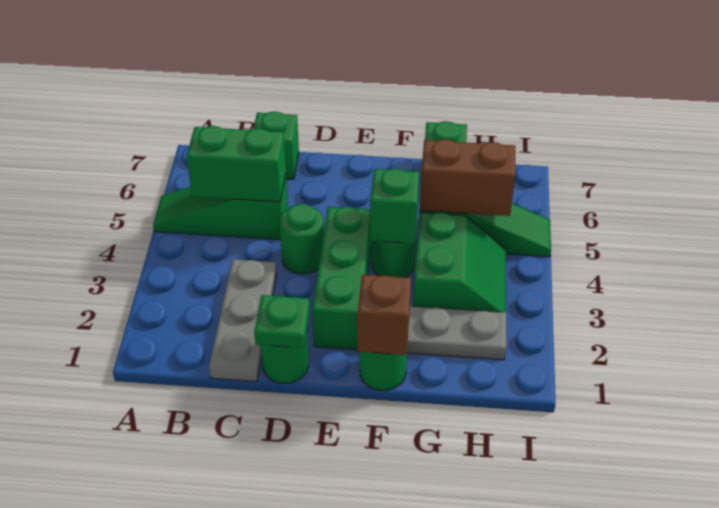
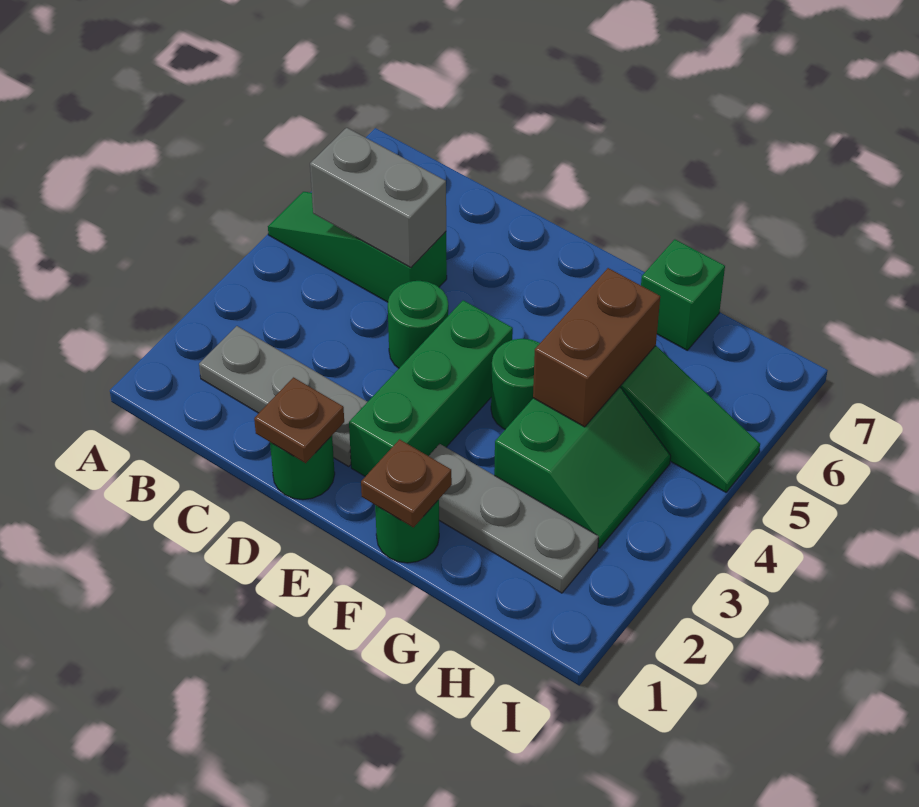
green 1x2 brick [186,126,286,202] -> grey 1x2 brick [310,128,446,268]
grey 1x3 plate [209,259,277,382] -> grey 1x3 plate turned to [199,326,367,467]
green 1x1 brick [253,112,299,179] -> none
green 1x1 plate [254,295,310,348] -> brown 1x1 plate [254,377,344,463]
brown 1x1 brick [357,275,411,355] -> brown 1x1 plate [361,439,452,527]
green 1x1 brick [370,169,419,243] -> none
brown 1x2 brick [420,139,515,216] -> brown 1x2 brick turned to [533,268,660,427]

